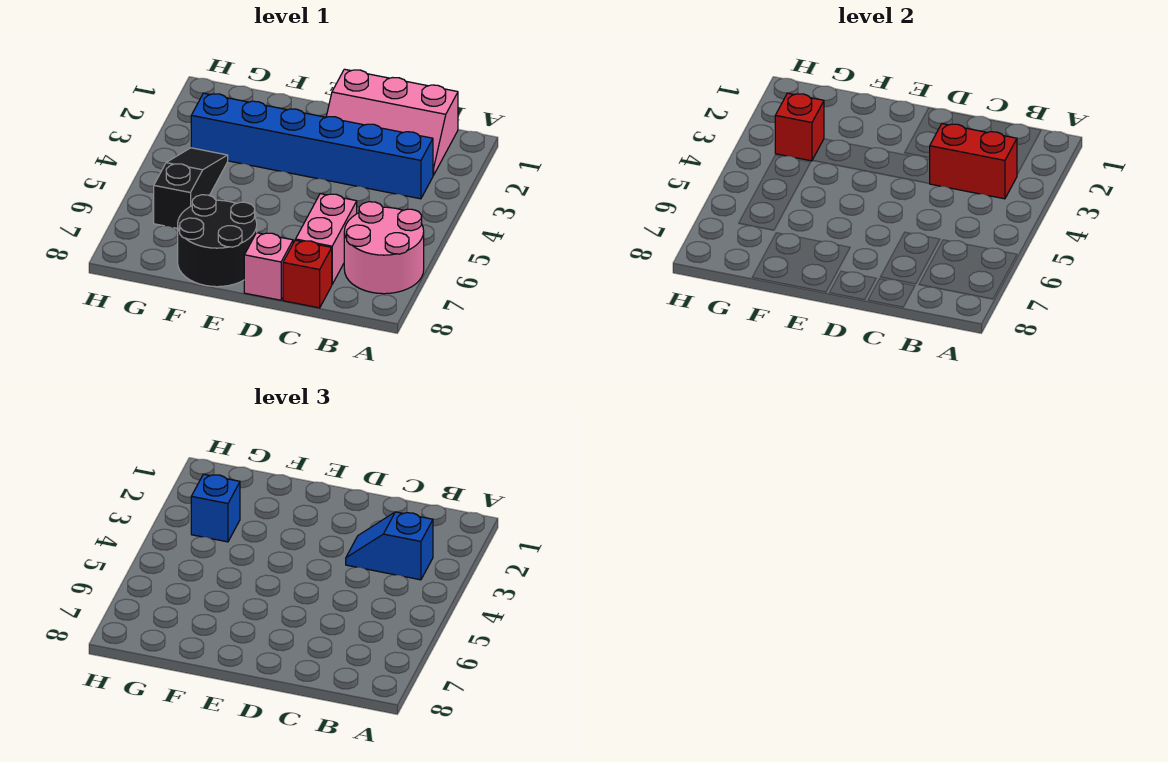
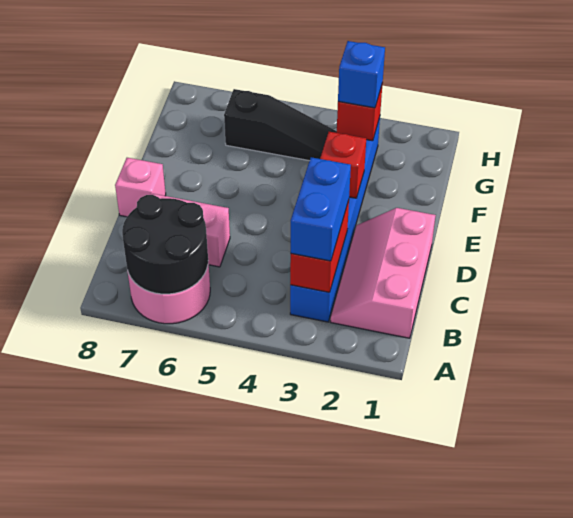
blue 1x2 slope [346,512,433,580] -> blue 1x2 brick [291,157,351,261]
red 1x1 brick [283,240,332,308] -> red 1x1 brick moved to [320,132,366,198]
black 2x2 round brick [178,195,257,287] -> black 2x2 round brick moved to [122,195,208,294]

